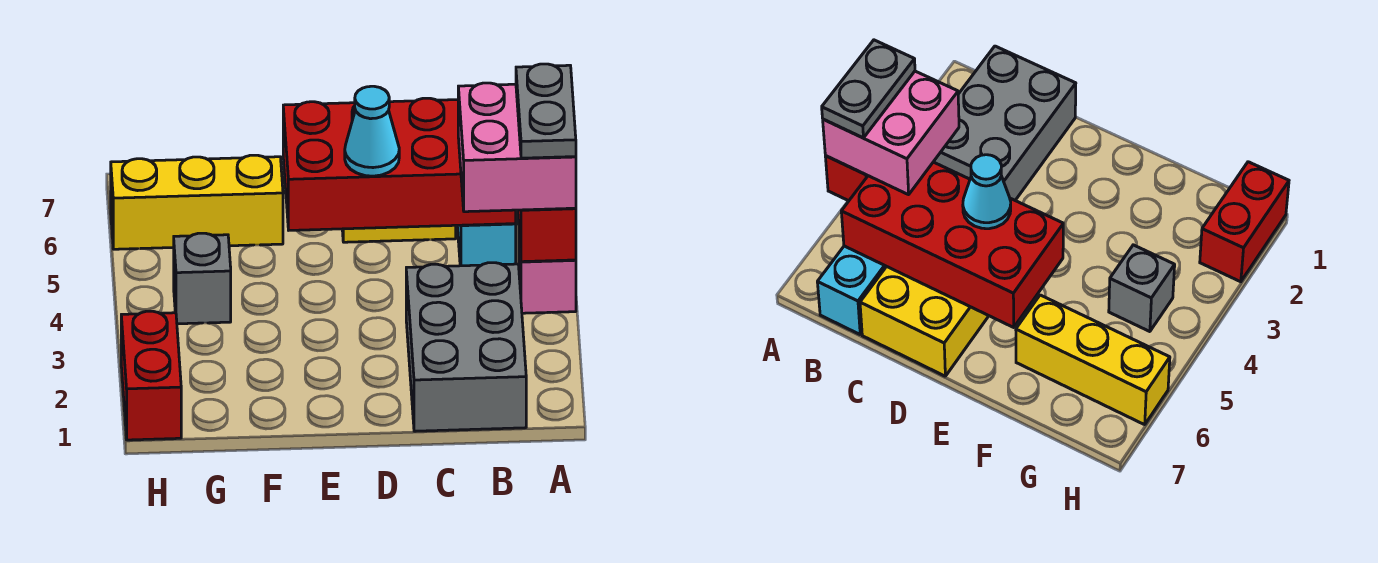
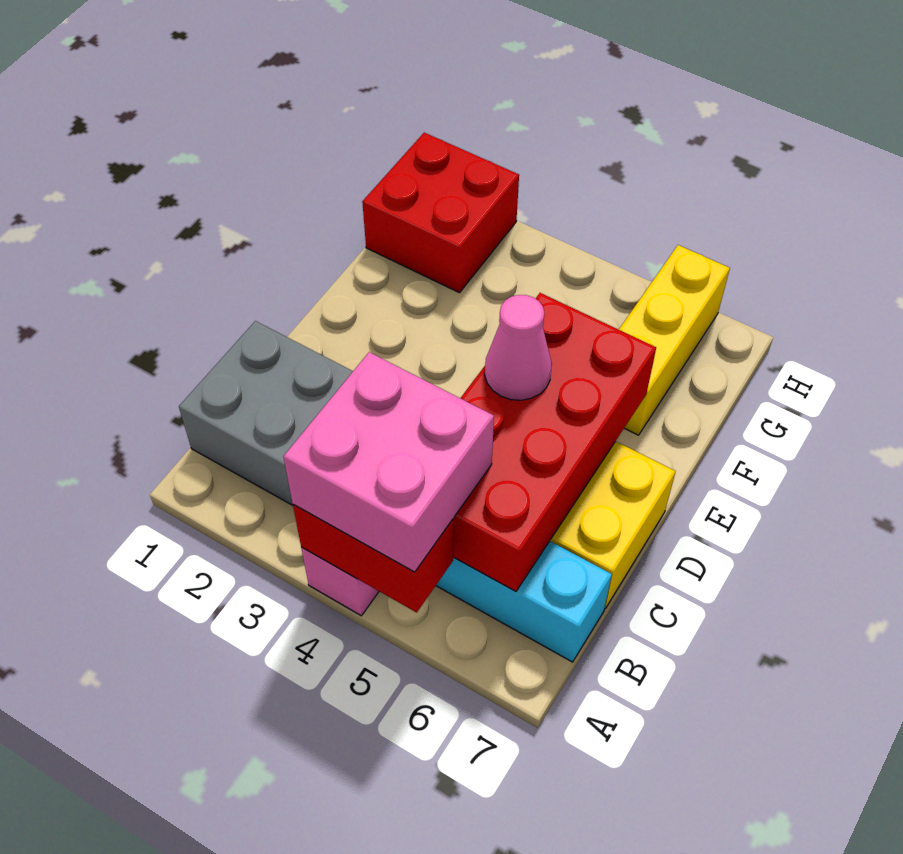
grey 1x2 plate [516,64,576,158] -> none
cyan 1x1 cone [345,86,399,176] -> pink 1x1 cone [485,295,552,400]
grey 1x1 brick [174,233,231,324] -> none
red 1x2 brick [121,311,181,440] -> red 2x2 brick [362,133,519,293]

